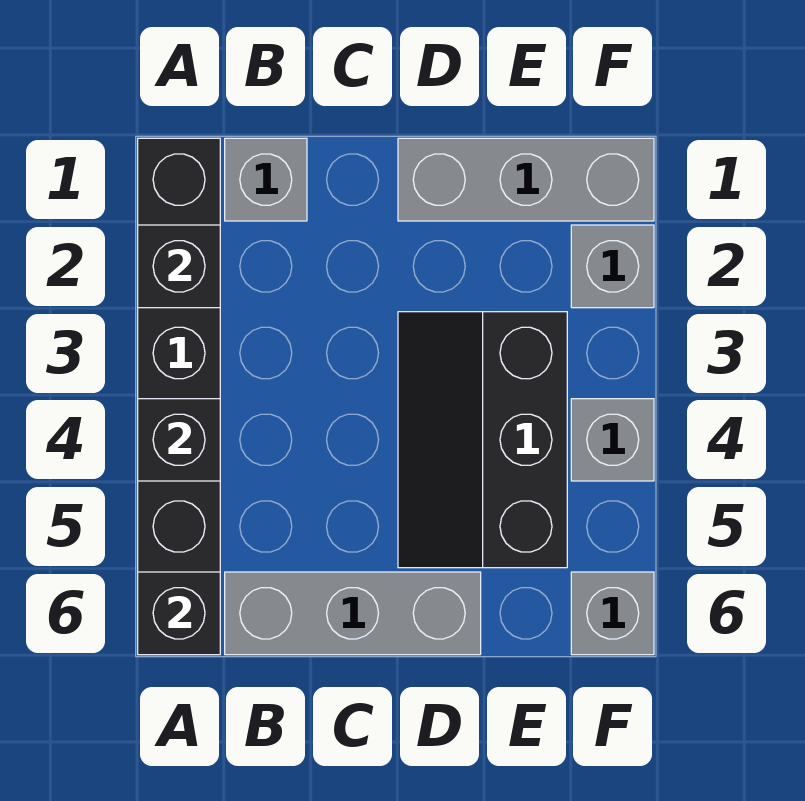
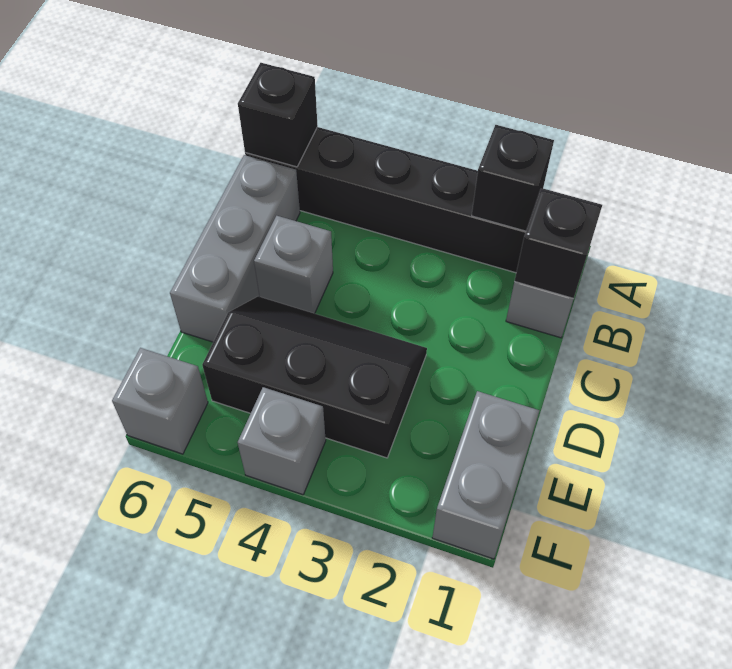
black 1x1 brick [138,399,220,481] -> black 1x1 brick moved to [515,189,602,299]
grey 1x3 brick [398,138,654,221] -> grey 1x2 brick [432,391,539,559]
grey 1x1 brick [571,225,654,308] -> grey 1x1 brick moved to [254,216,333,314]

